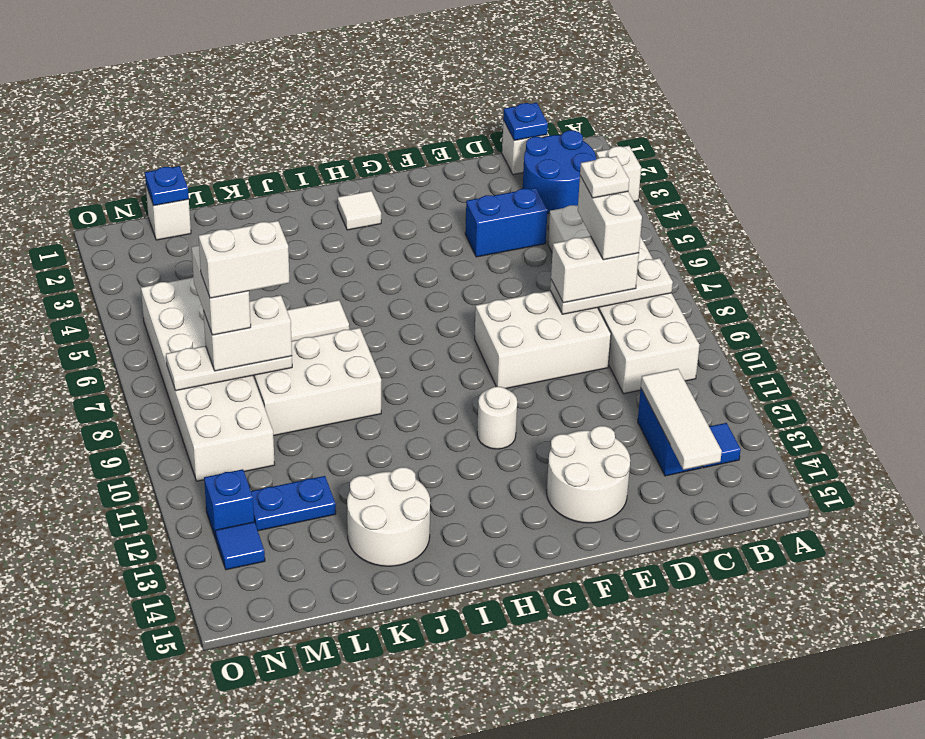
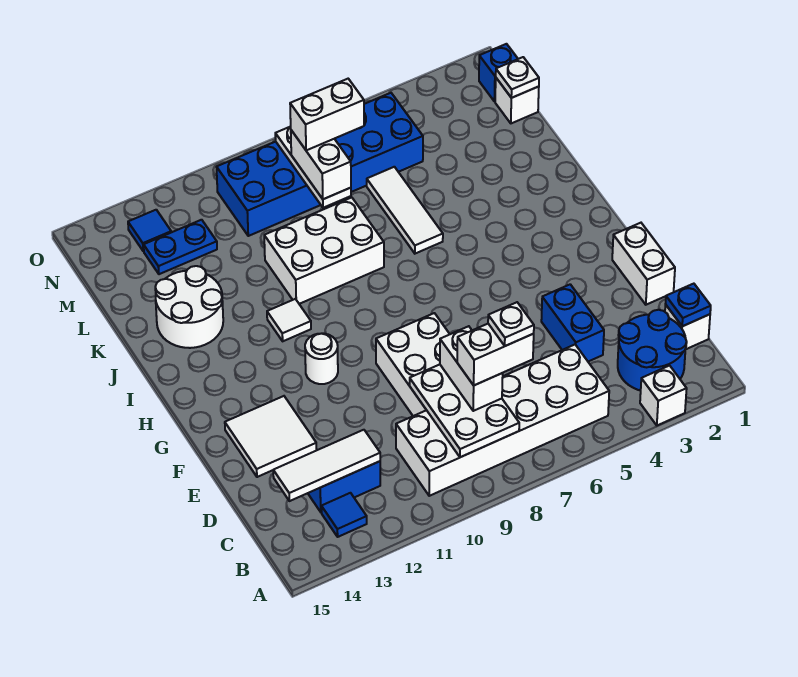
white 1x3 plate [550,258,673,314] -> white 2x3 plate [410,365,519,457]
white 2x2 round brick [547,426,630,523] -> white 2x2 tile [225,396,317,477]
white 1x1 tile [338,191,381,230] -> white 1x1 tile moved to [267,299,311,341]
white 2x3 brick [253,328,381,436] -> white 2x3 brick turned to [264,197,384,304]
white 1x2 brick [199,221,290,298] -> white 1x2 brick moved to [612,223,675,305]
blue 1x2 plate [251,476,336,531] -> blue 1x2 plate turned to [144,220,217,274]
blue 1x1 plate [145,166,189,206] -> white 1x1 plate [496,57,539,98]
white 2x6 brick [141,277,275,481] -> blue 2x6 brick [217,93,423,236]
blue 1x1 brick [204,469,254,539] -> blue 1x1 brick moved to [479,44,518,102]

